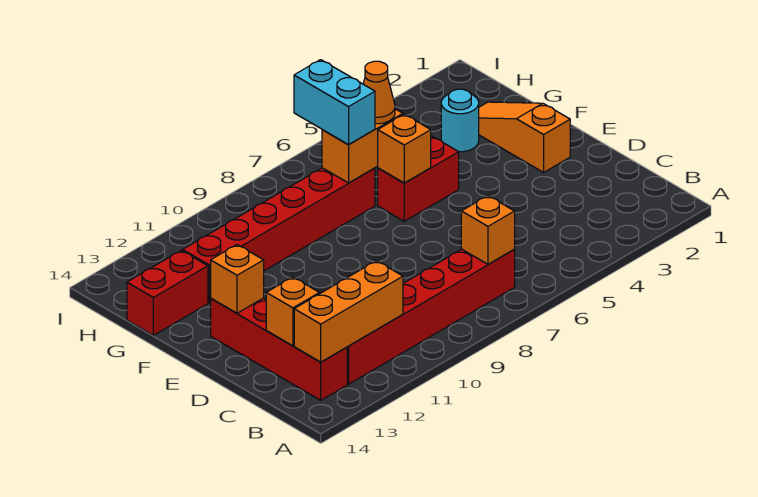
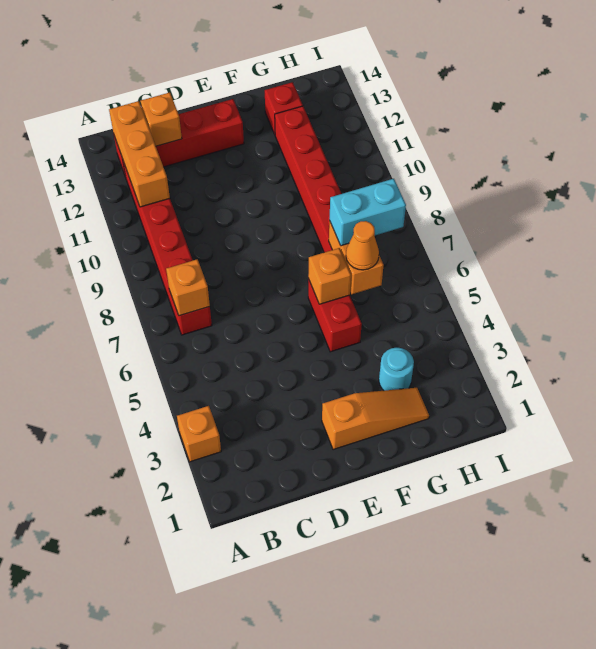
orange 1x1 brick [211,245,264,313] -> orange 1x1 brick moved to [177,406,221,462]
red 1x2 brick [127,250,208,335] -> red 1x1 brick [265,82,303,134]

